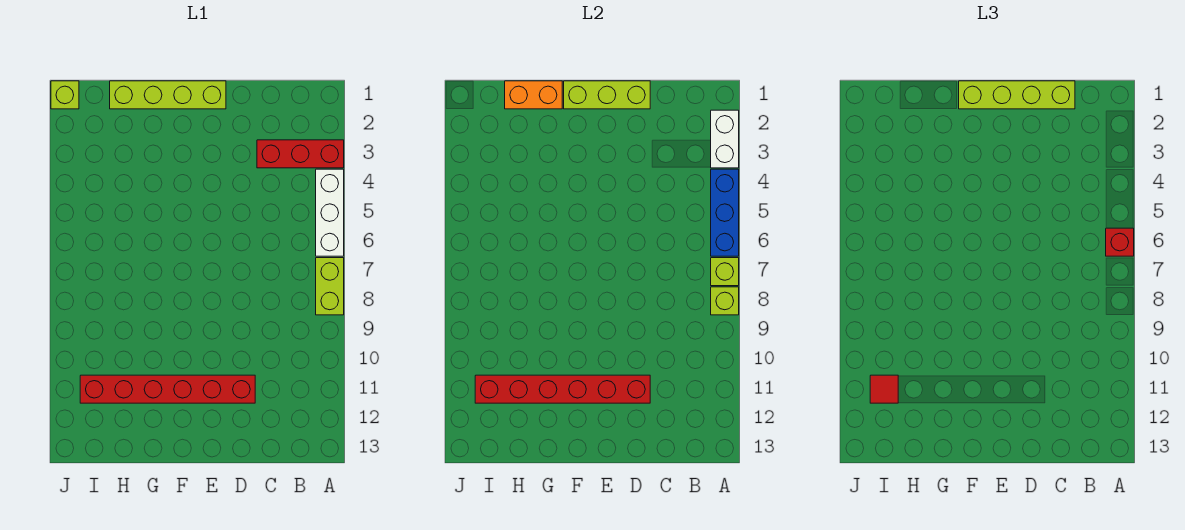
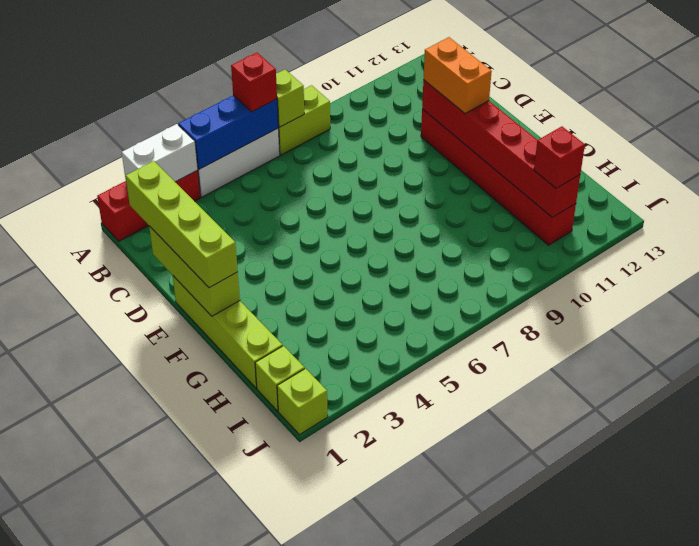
red 1x3 brick [257,140,344,168] -> red 1x3 brick turned to [97,170,201,241]
lime 1x1 brick [711,287,739,315] -> lime 1x1 brick moved to [255,346,305,411]
orange 1x2 brick [505,81,562,109] -> orange 1x2 brick moved to [423,37,492,114]
red 1x1 tile [870,375,898,403] -> red 1x1 brick [534,126,585,188]

